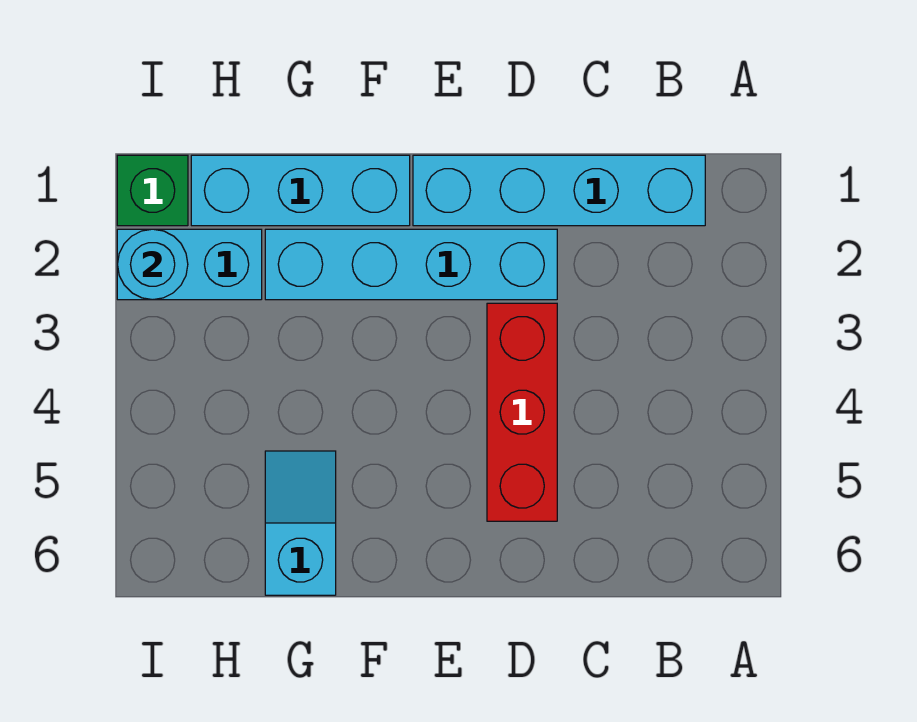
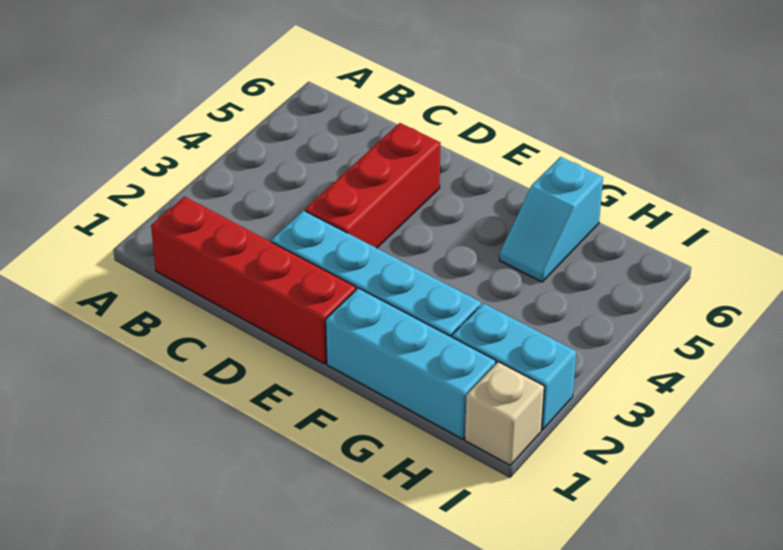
cyan 1x4 brick [413,155,705,226] -> red 1x4 brick [151,197,356,364]
green 1x1 brick [117,155,188,226] -> tan 1x1 brick [465,362,544,465]
cyan 1x1 round brick [117,229,188,300] -> none

